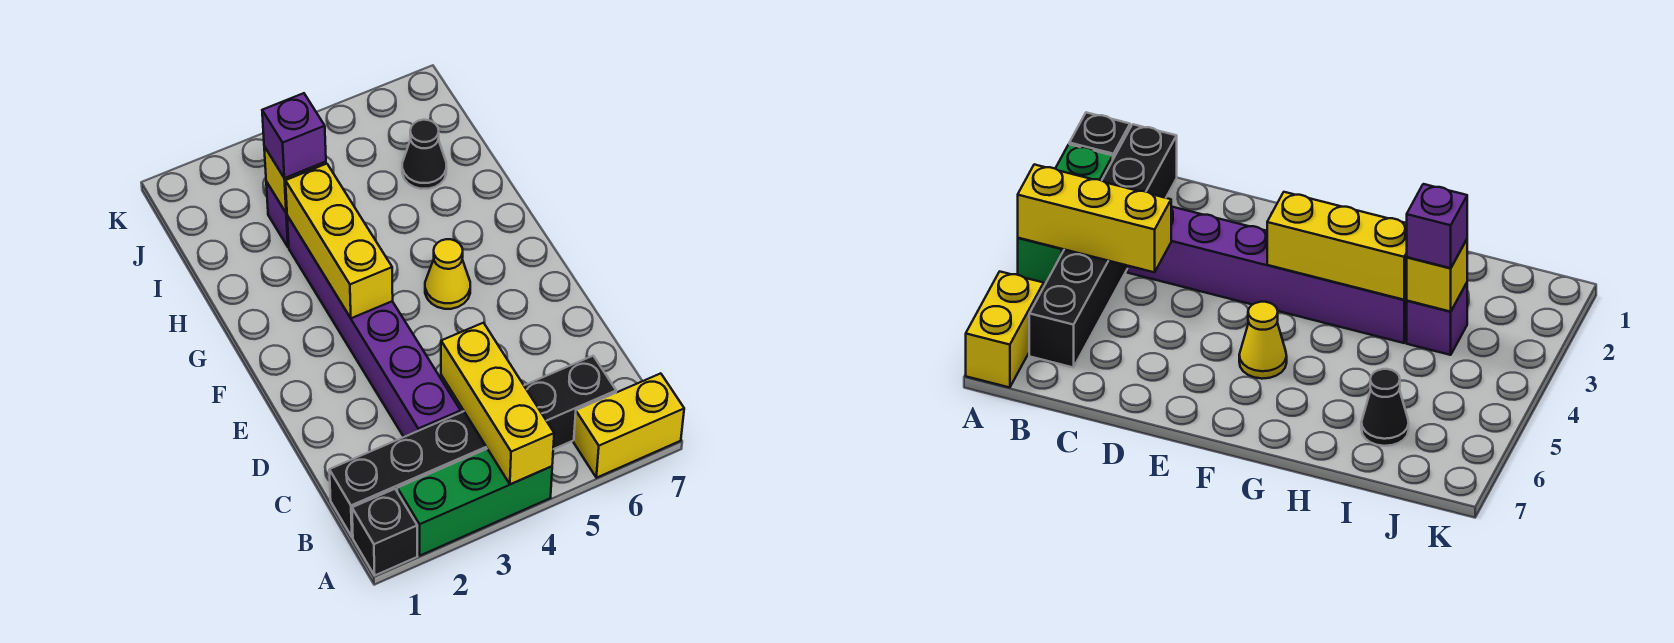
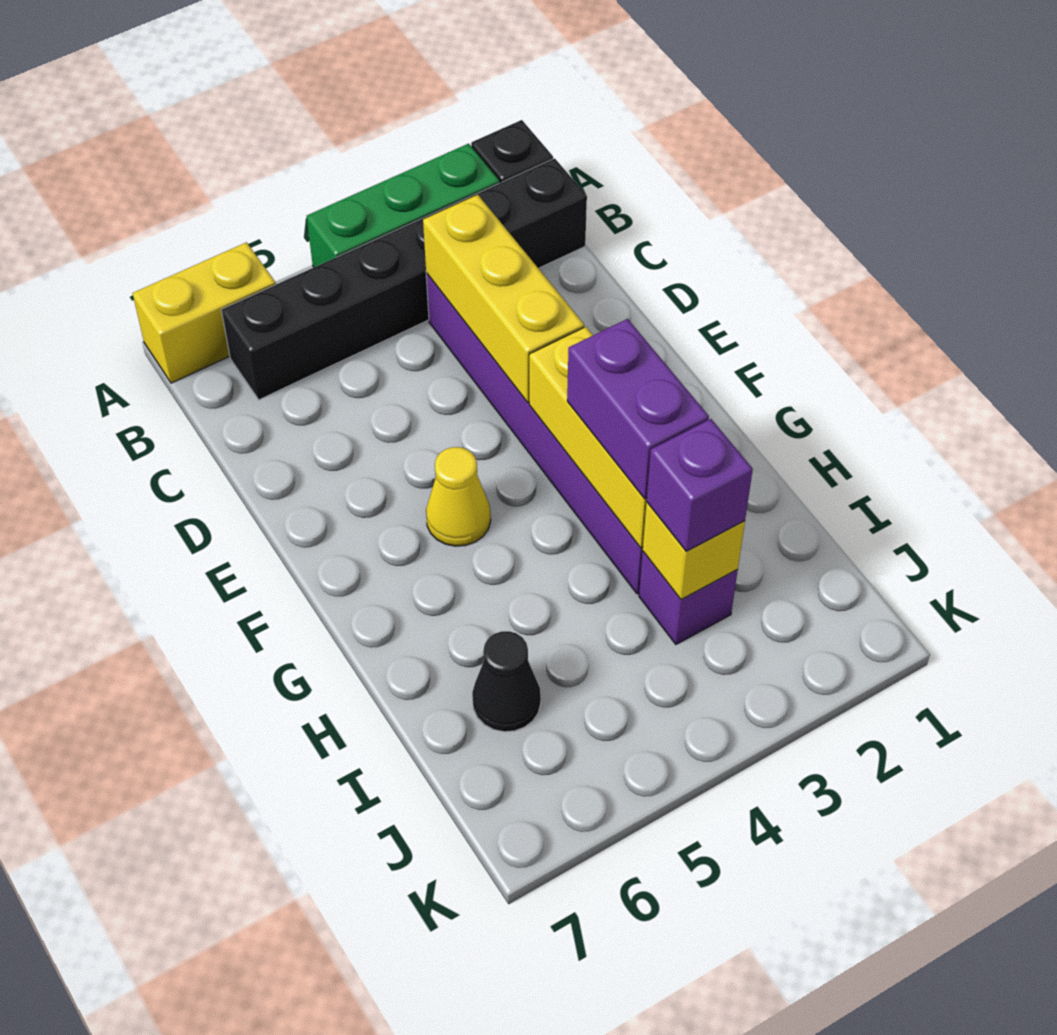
yellow 1x3 brick [441,323,554,484] -> yellow 1x3 brick moved to [423,195,584,403]
none -> purple 1x2 brick [567,319,709,499]

